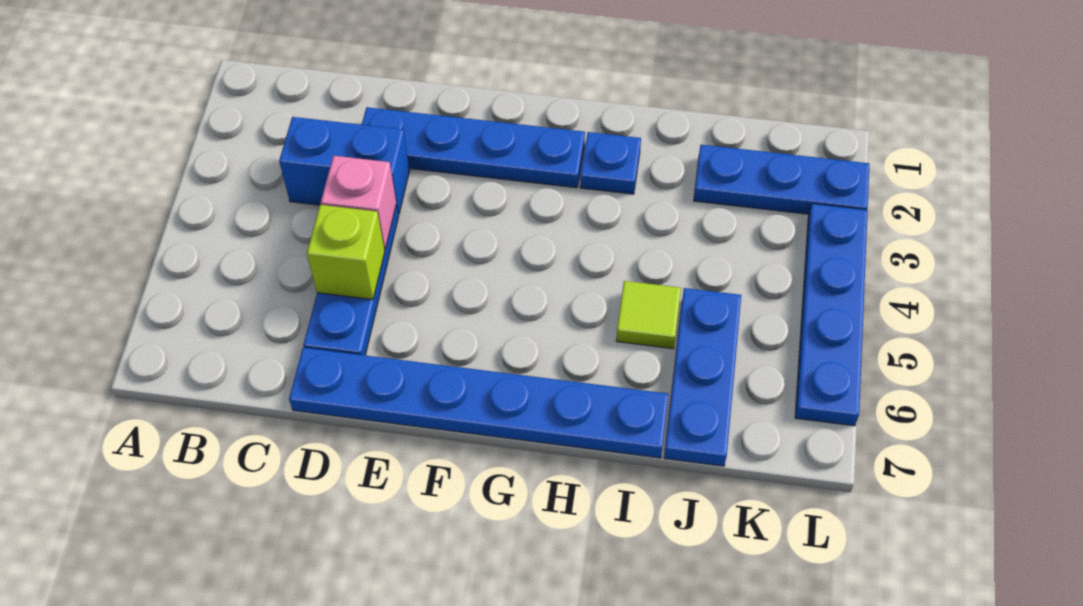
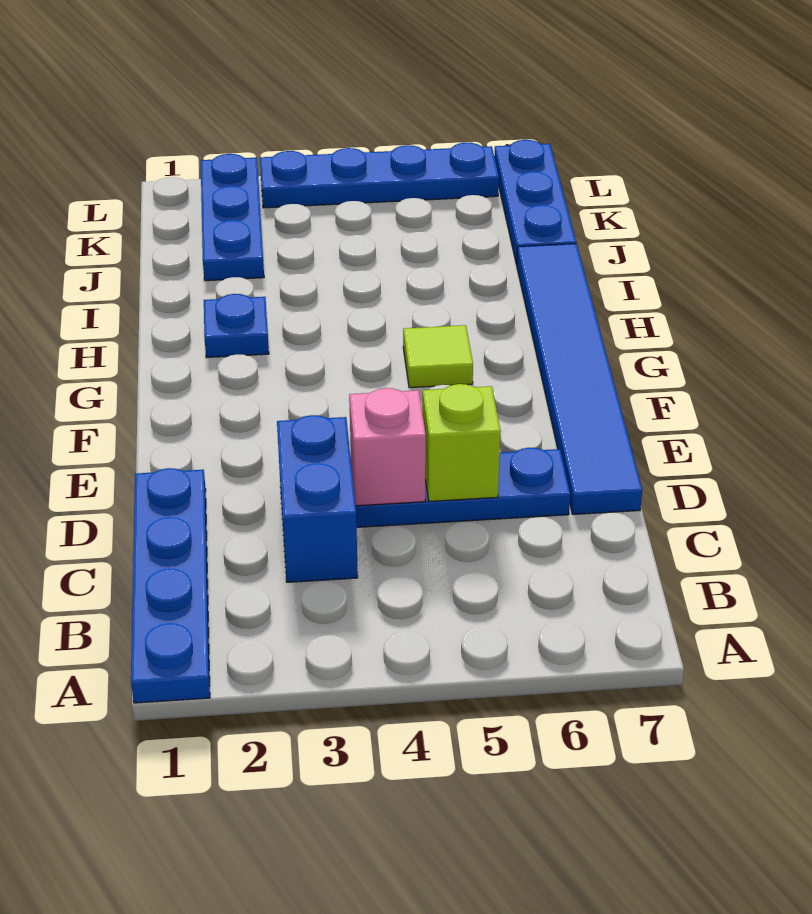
blue 1x4 plate [362,107,585,188] -> blue 1x4 plate moved to [131,468,210,703]
blue 1x6 plate [289,348,669,458] -> blue 1x6 tile [517,244,642,515]
lime 1x1 tile [616,281,681,349] -> lime 1x1 tile moved to [403,325,473,388]
blue 1x3 plate [664,288,741,466] -> blue 1x3 plate turned to [494,140,576,265]

